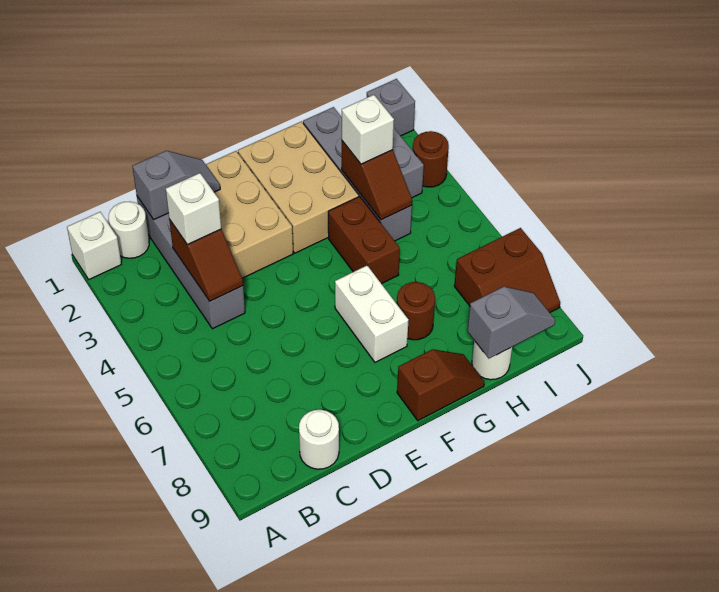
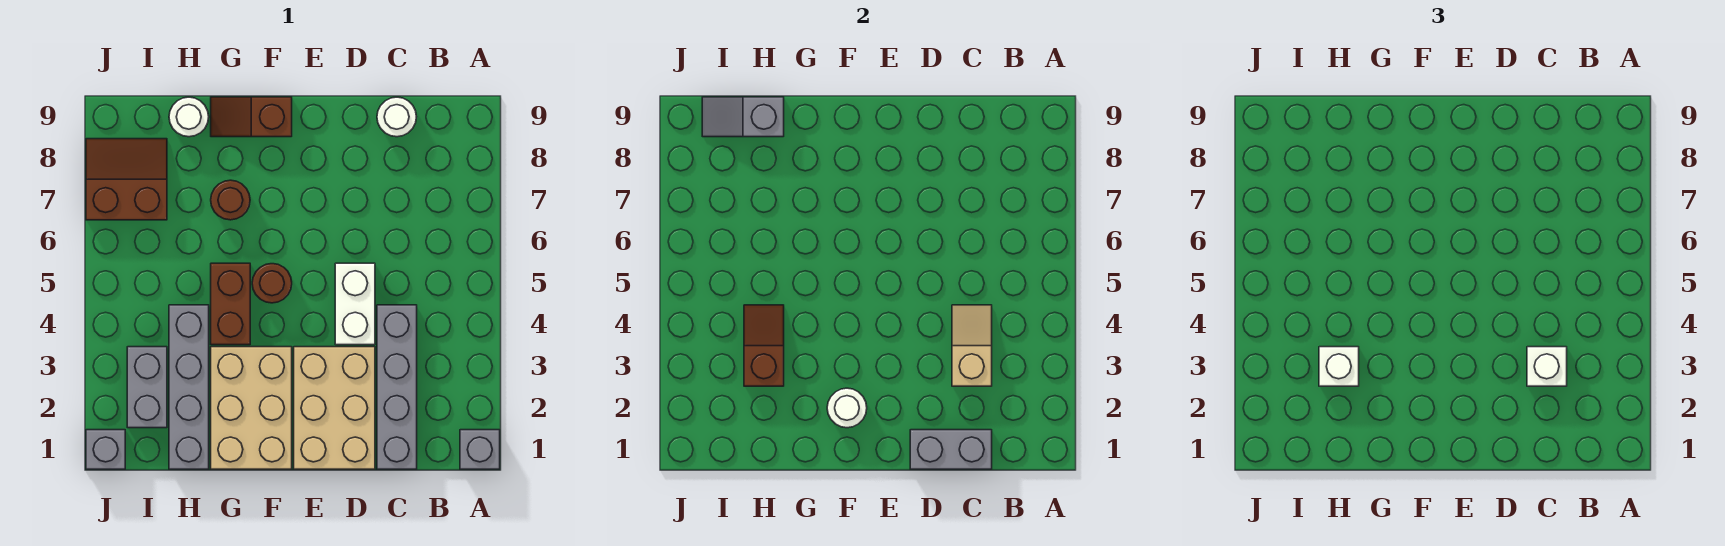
white 1x1 brick [67,212,122,279] -> grey 1x1 brick [460,430,500,469]
white 1x1 round brick [109,201,149,258] -> white 1x1 round brick moved to [827,388,867,428]
grey 1x2 slope [132,151,220,220] -> grey 1x2 brick [910,430,992,469]
brown 1x2 slope [169,219,243,301] -> tan 1x2 slope [952,305,992,386]
white 1x2 brick [335,266,408,362] -> white 1x2 brick moved to [335,263,375,345]
brown 1x1 round brick [413,131,449,187] -> brown 1x1 round brick moved to [252,264,292,303]

